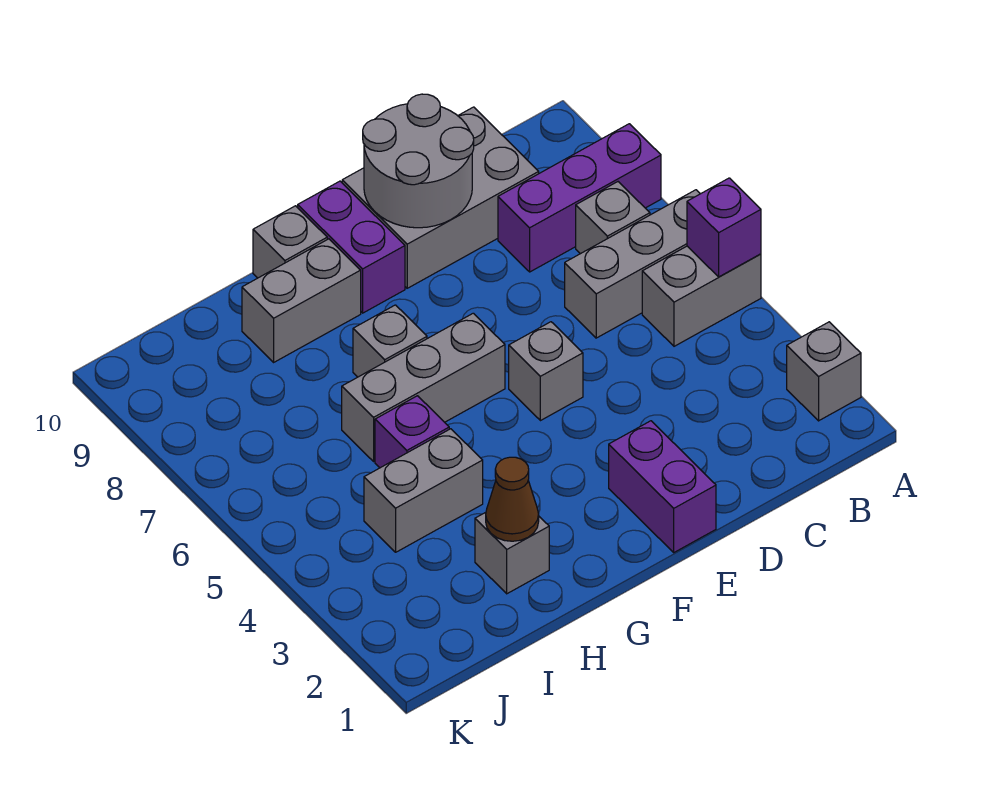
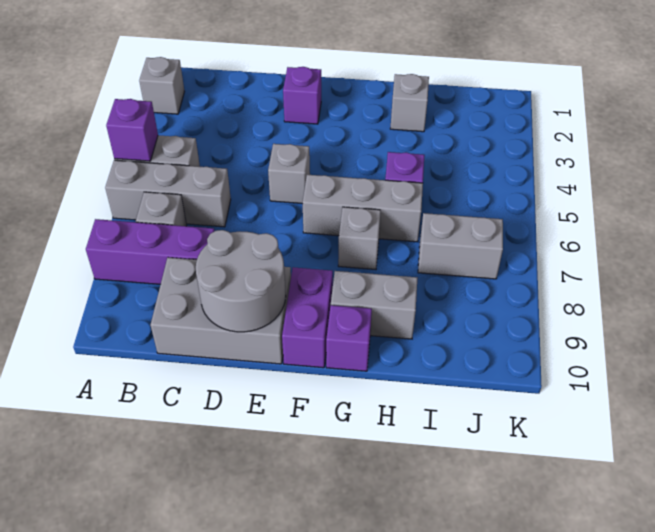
purple 1x2 brick [609,421,716,552] -> purple 1x1 brick [283,67,321,124]
grey 1x1 brick [253,206,327,278] -> purple 1x1 brick [326,305,372,371]
brown 1x1 cone [486,457,539,541] -> none
grey 1x2 brick [364,429,483,552] -> grey 1x2 brick moved to [418,213,503,279]

